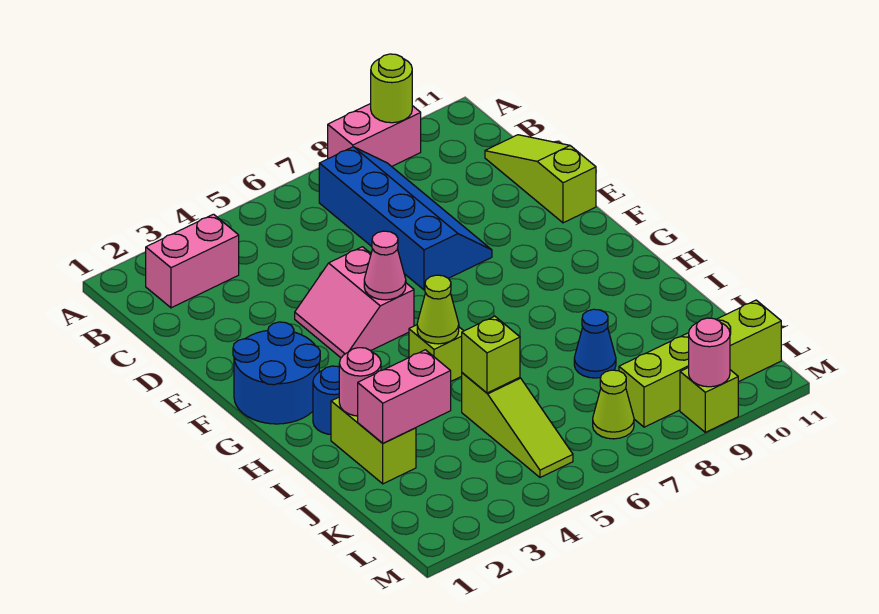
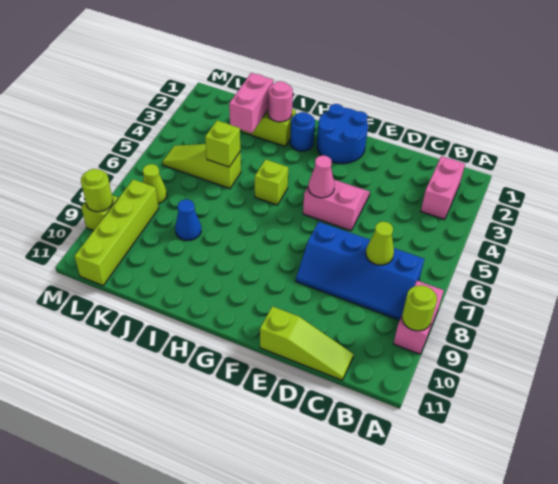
lime 1x1 cone [417,275,459,344] -> lime 1x1 cone moved to [366,221,394,265]
pink 1x1 round brick [689,318,730,387] -> lime 1x1 round brick [81,169,113,212]

